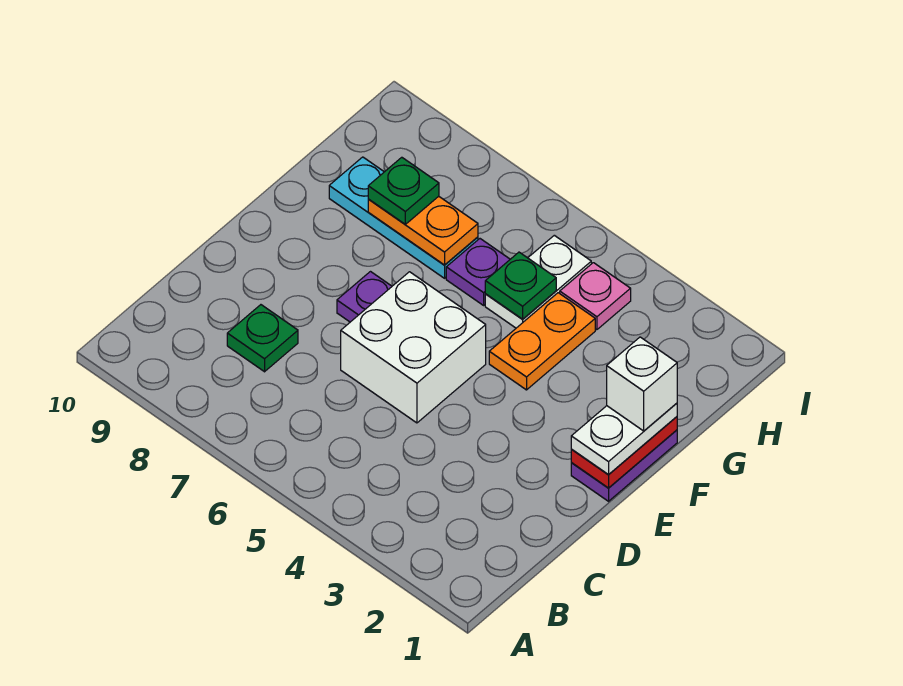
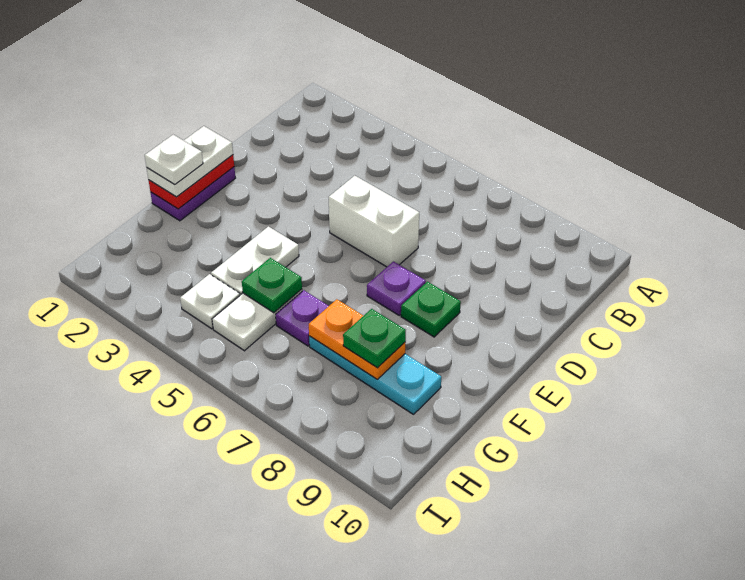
green 1x1 plate [227,305,298,372] -> green 1x1 plate moved to [401,282,461,337]
white 2x2 brick [341,272,486,423] -> white 1x2 brick [329,176,419,267]
white 1x1 brick [607,337,677,431] -> white 1x1 plate [145,135,203,184]
orange 1x2 plate [489,293,595,390] -> white 1x2 plate [211,227,299,295]
pink 1x1 plate [560,263,631,330] -> white 1x1 plate [180,274,240,329]

